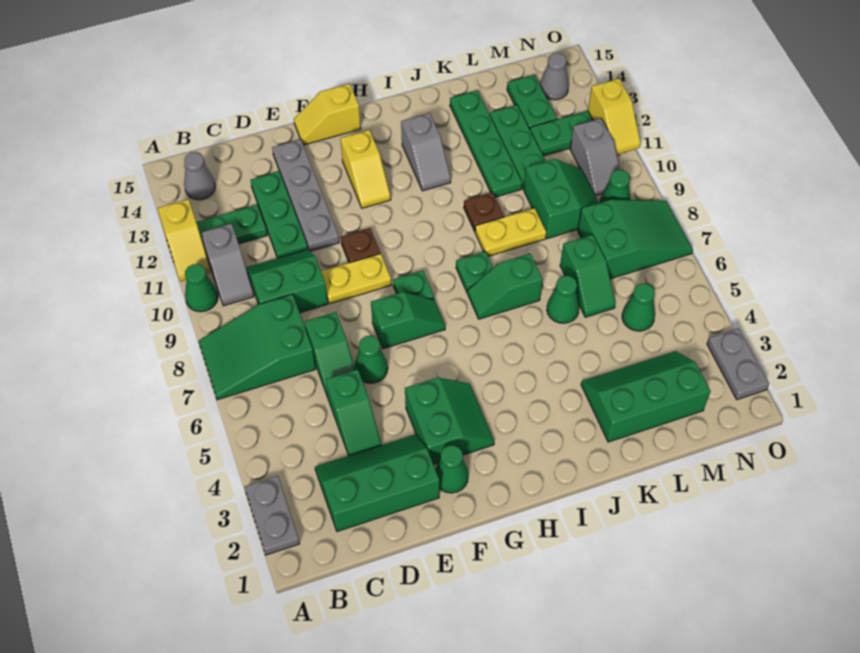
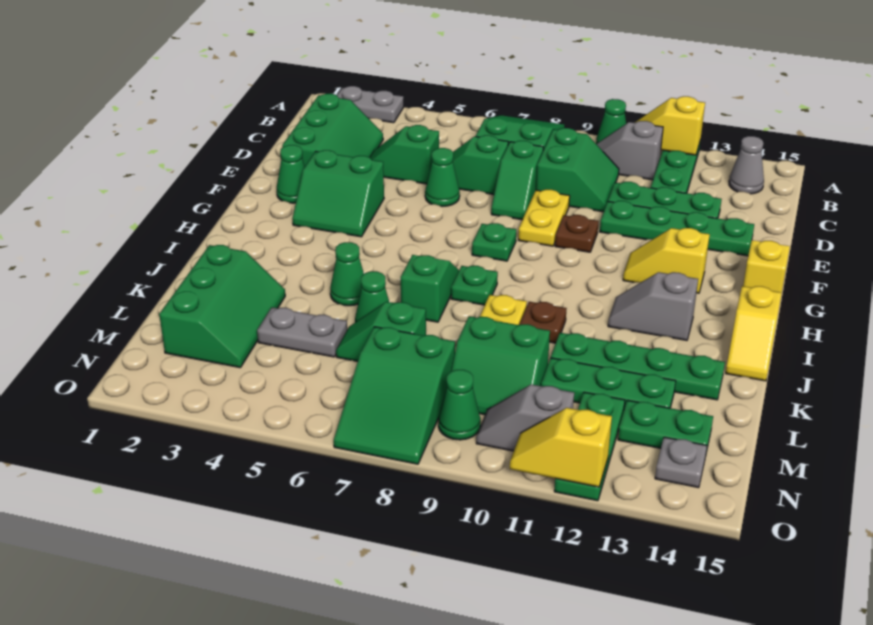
grey 1x4 plate [272,139,339,251] -> green 1x4 plate [600,201,754,256]
green 1x2 slope [371,292,445,349] -> green 1x2 slope moved to [491,141,543,220]
none -> yellow 1x2 slope [726,286,782,381]
green 1x1 cone [622,284,655,331] -> green 1x1 cone moved to [330,242,364,306]
grey 1x1 cone [540,53,569,100] -> grey 1x1 plate [655,437,707,488]
grey 1x2 plate [707,328,769,400] -> grey 1x2 plate moved to [257,307,347,357]

